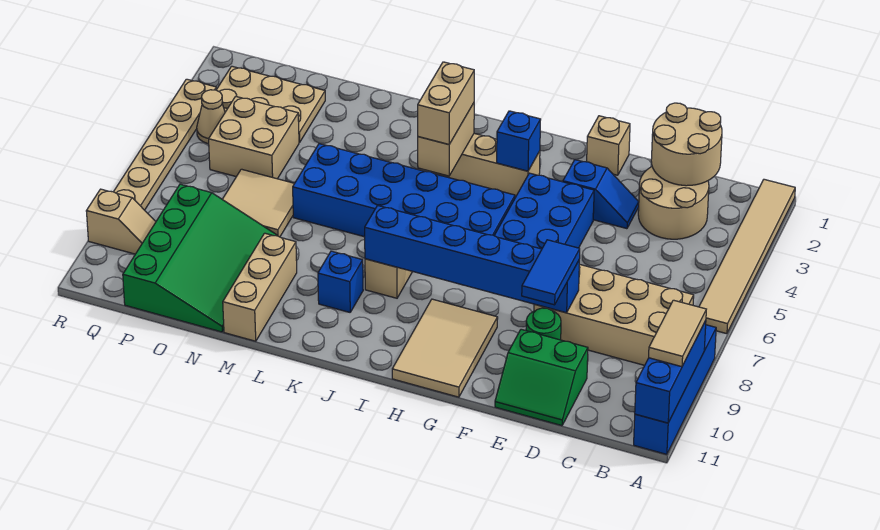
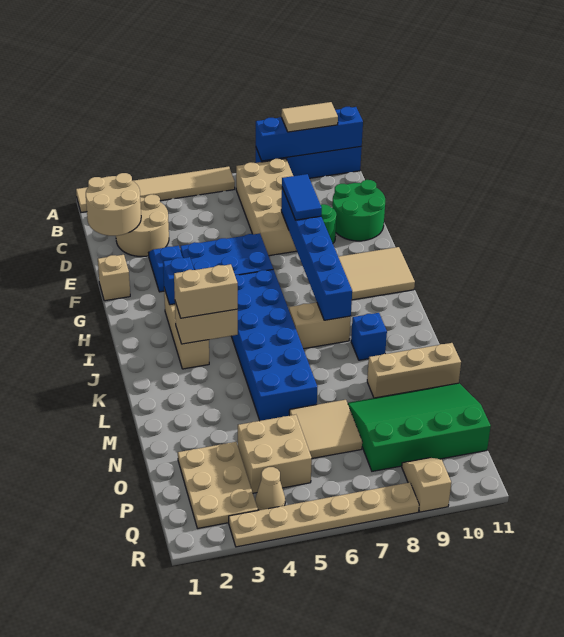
blue 1x3 brick [635,320,706,423] -> blue 1x4 brick [256,107,363,161]
green 2x2 slope [495,329,588,426] -> green 2x2 round brick [332,180,385,241]
blue 1x2 tile [522,240,580,305] -> blue 1x2 tile turned to [282,174,322,220]

